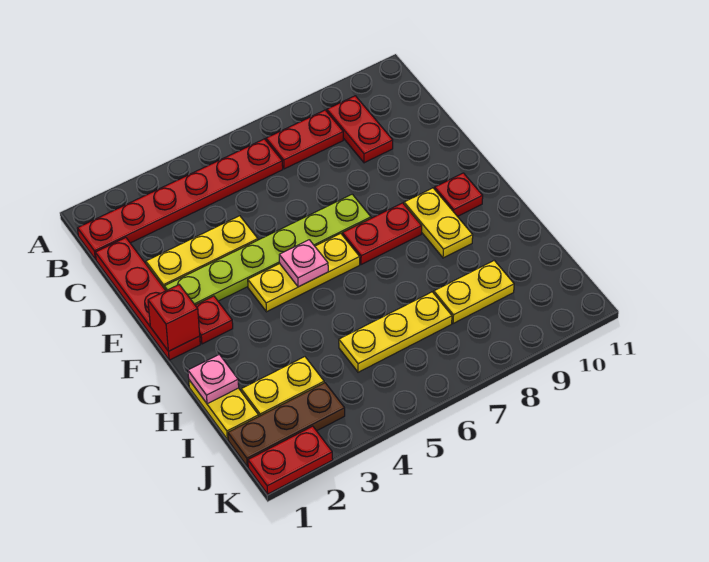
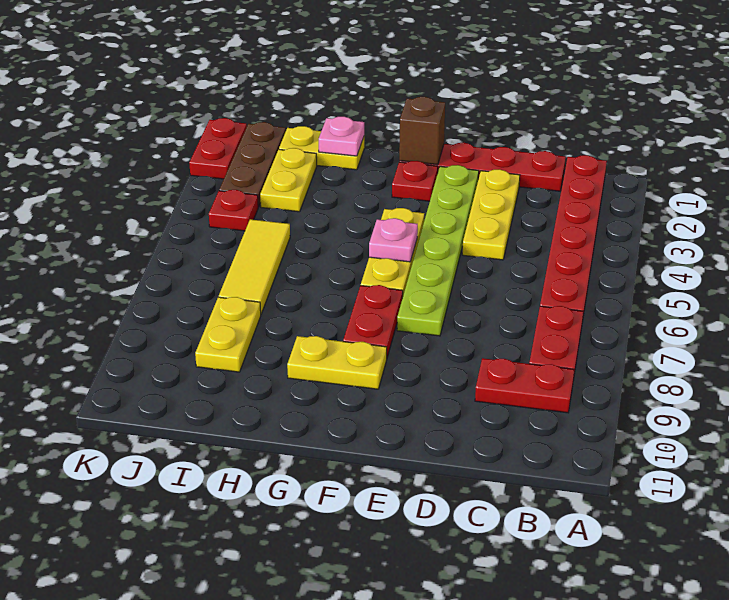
red 1x1 brick [148,285,200,351] -> brown 1x1 brick [399,97,445,165]
red 1x1 plate [435,173,483,217] -> red 1x1 plate moved to [209,190,258,231]
yellow 1x3 plate [339,292,452,372] -> yellow 1x3 tile [219,219,290,314]

